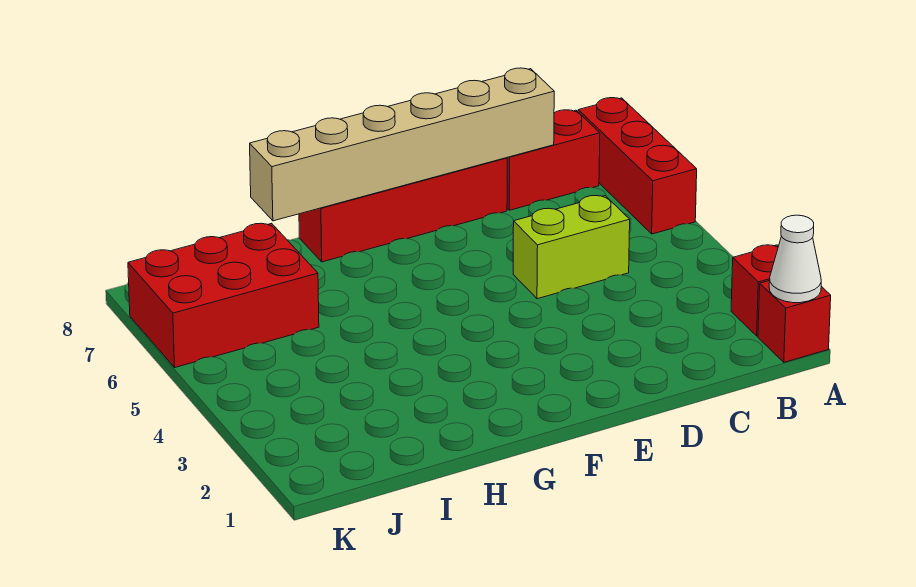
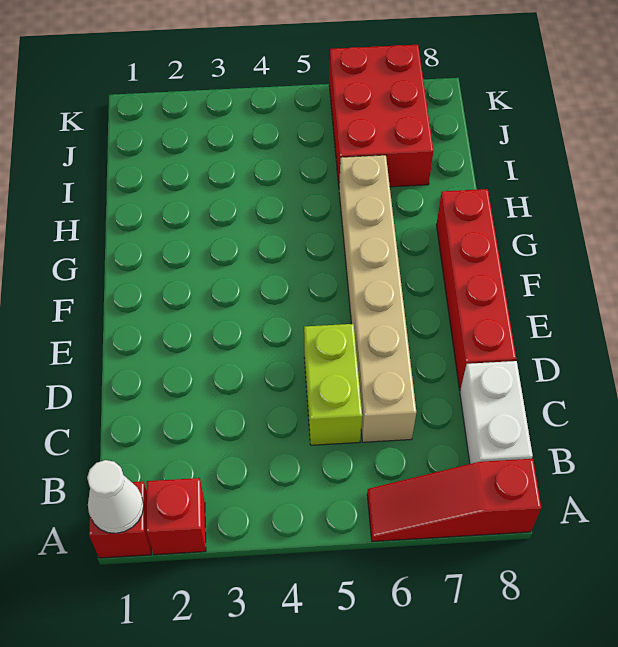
red 1x3 brick [578,98,697,234] -> red 1x3 slope [367,459,541,542]
red 1x2 brick [507,110,600,210] -> white 1x2 brick [460,361,533,464]
tan 1x6 brick [250,68,554,221] -> tan 1x6 brick moved to [339,155,416,442]

